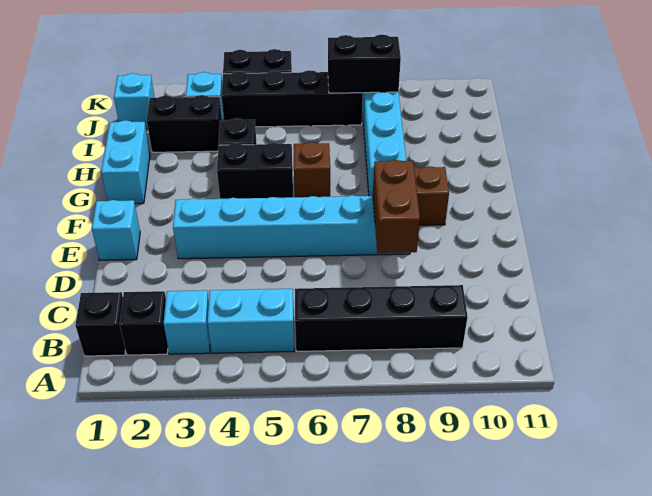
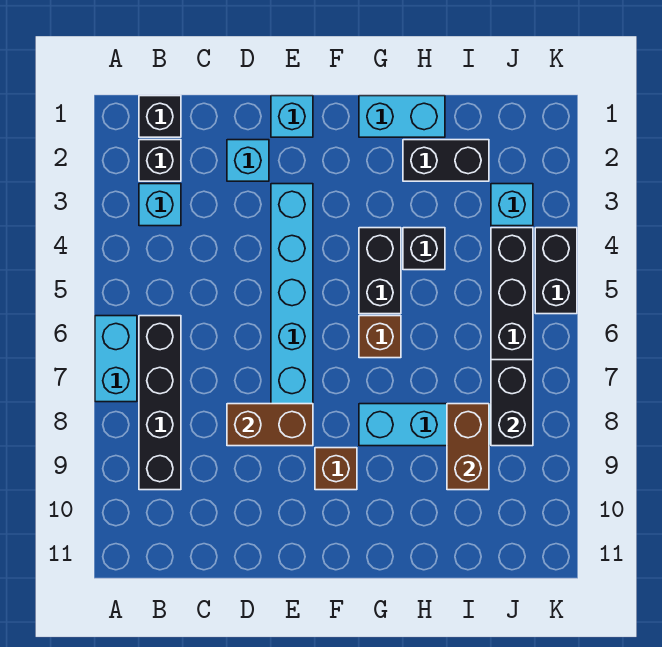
cyan 1x2 brick [207,289,294,353] -> cyan 1x2 brick moved to [95,316,137,402]
black 1x2 brick [147,95,222,152] -> black 1x2 brick turned to [403,140,489,181]
none -> brown 1x2 brick [447,404,489,490]
cyan 1x1 brick [114,73,155,129] -> cyan 1x1 brick moved to [227,140,269,181]

